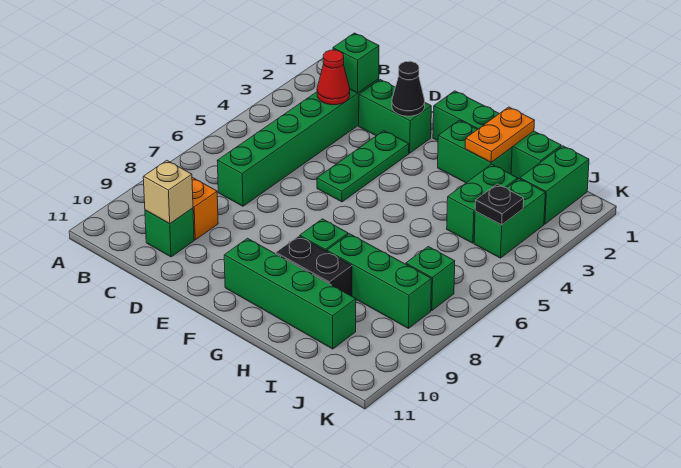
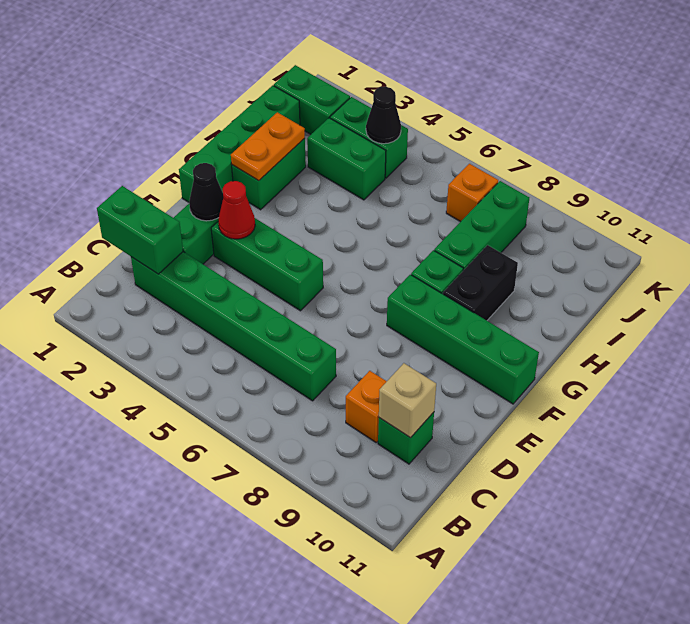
green 1x1 brick [333,33,379,93] -> green 1x2 brick [97,186,183,274]
red 1x1 cone [317,50,350,105] -> red 1x1 cone moved to [218,181,255,239]
green 1x3 plate [317,131,409,202] -> green 1x3 brick [211,218,323,311]
green 1x4 brick [224,238,356,349] -> green 1x4 brick turned to [387,275,539,404]
orange 1x2 plate [465,107,535,162] -> orange 1x2 plate turned to [231,112,305,181]
black 1x1 plate [475,184,524,225] -> black 1x1 cone [366,87,401,144]
green 1x1 brick [406,247,455,311] -> orange 1x1 brick [446,164,498,222]

